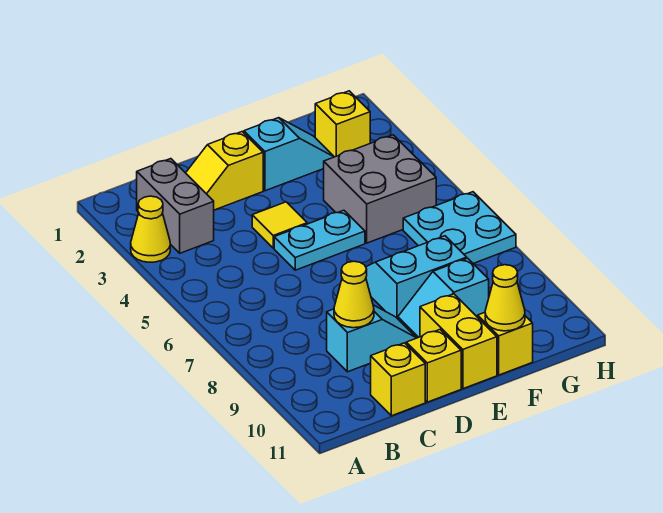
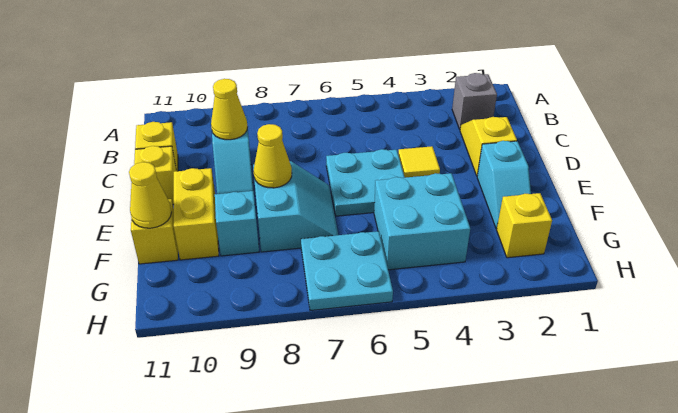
yellow 1x1 cone [131,196,170,262] -> yellow 1x1 cone moved to [254,124,292,188]
grey 1x2 brick [137,159,214,253] -> grey 1x1 brick [452,73,497,129]
cyan 1x2 plate [274,210,365,270] -> cyan 2x2 plate [326,149,405,216]
yellow 1x2 brick [420,294,497,389] -> yellow 1x2 brick turned to [174,168,219,260]
grey 2x2 brick [324,135,436,243] -> cyan 2x2 brick [374,173,470,270]

